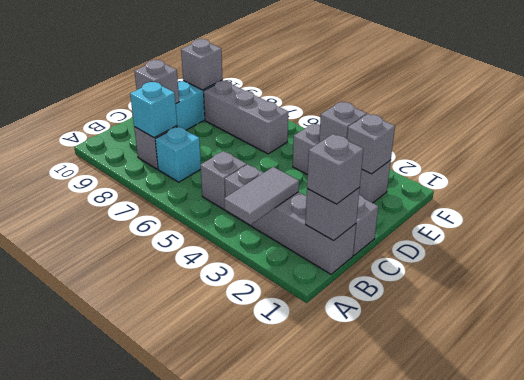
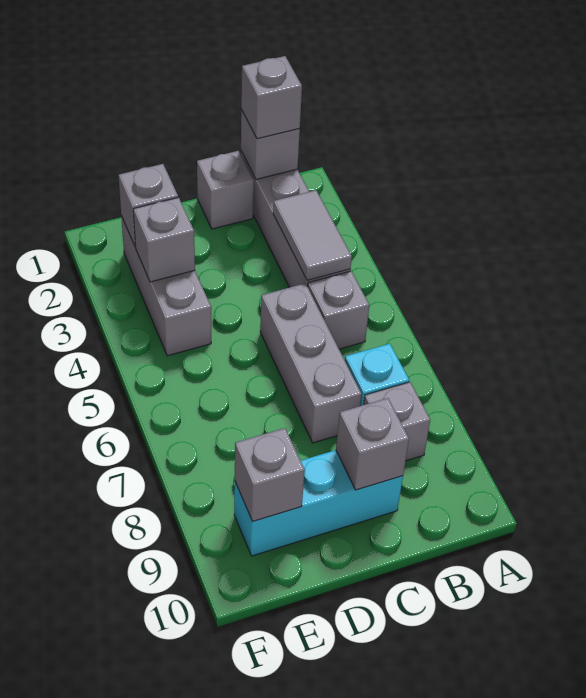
grey 1x2 tile [224,167,299,225] -> grey 1x2 tile turned to [273,190,352,280]
cyan 1x1 brick [130,82,177,138] -> none
grey 1x3 brick [204,81,288,154] -> grey 1x3 brick moved to [260,283,361,443]

